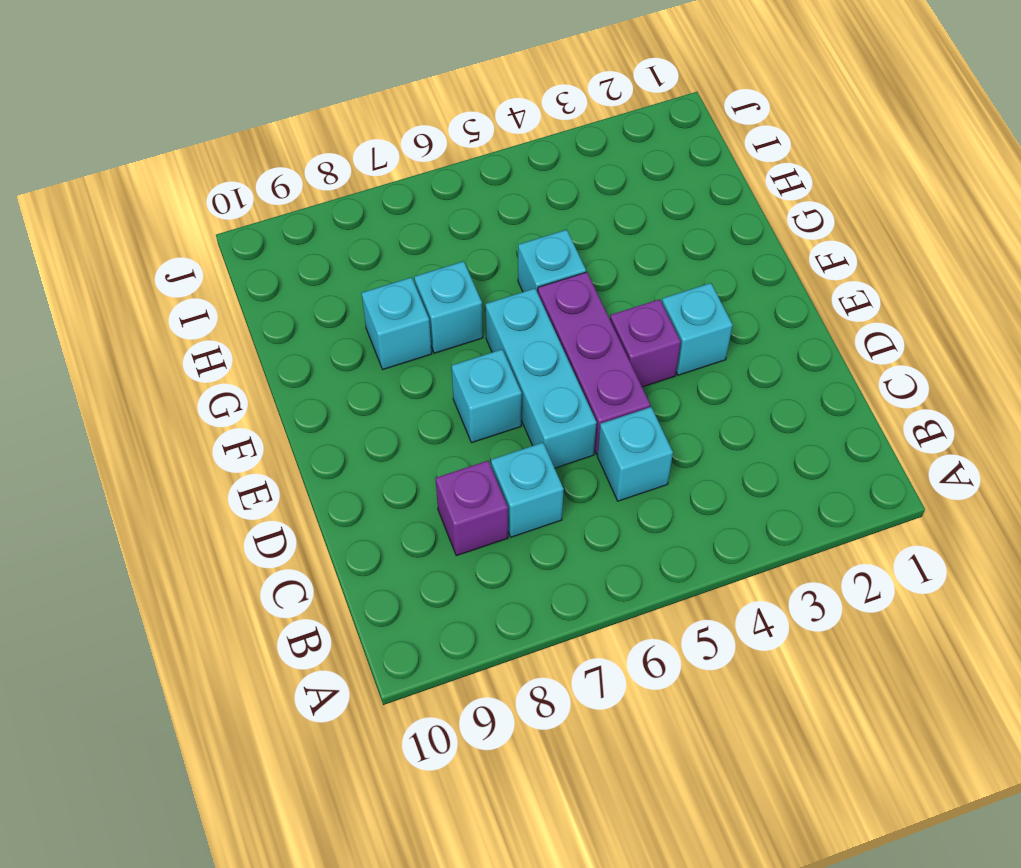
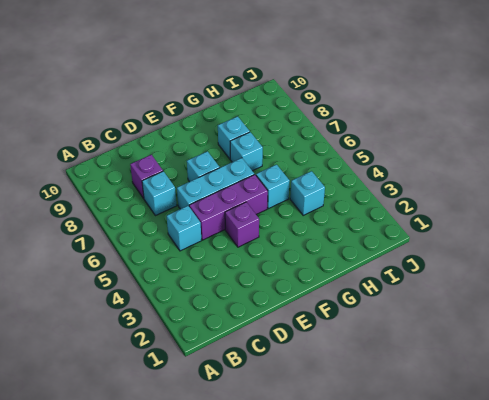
cyan 1x1 brick [662,283,733,375] -> cyan 1x1 brick moved to [290,171,325,215]

